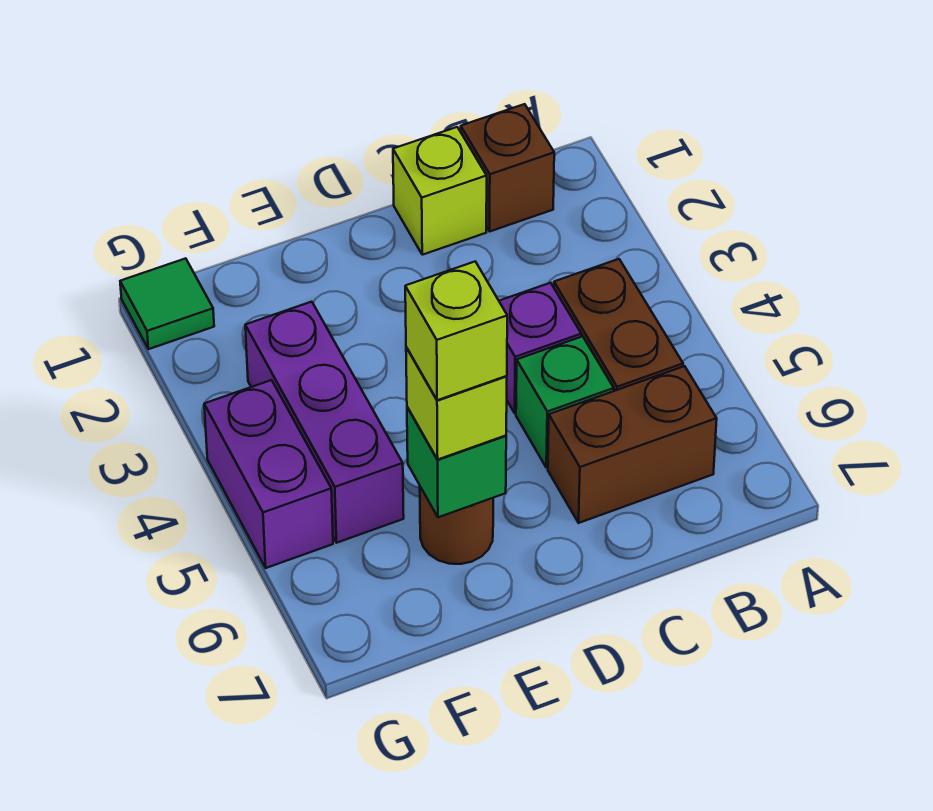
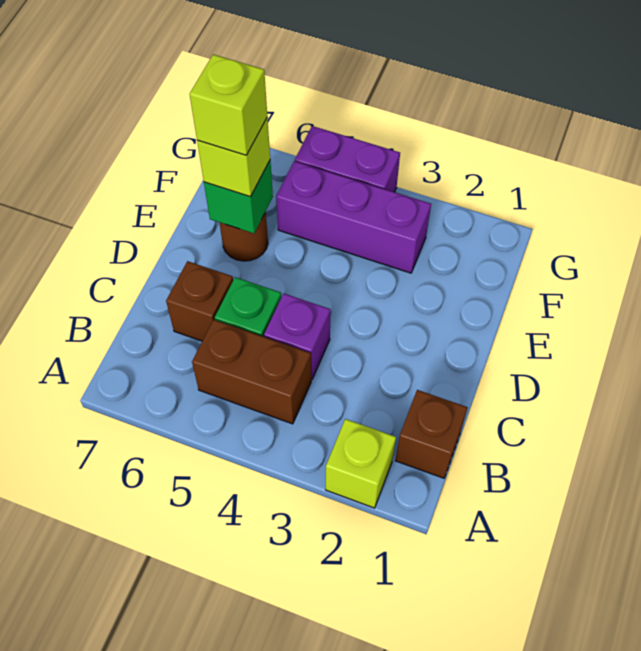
brown 1x2 brick [548,366,717,523] -> brown 1x1 brick [166,261,233,341]
lime 1x1 brick [393,127,487,255] -> lime 1x1 brick moved to [326,419,396,508]
green 1x1 tile [120,258,214,349] -> none

